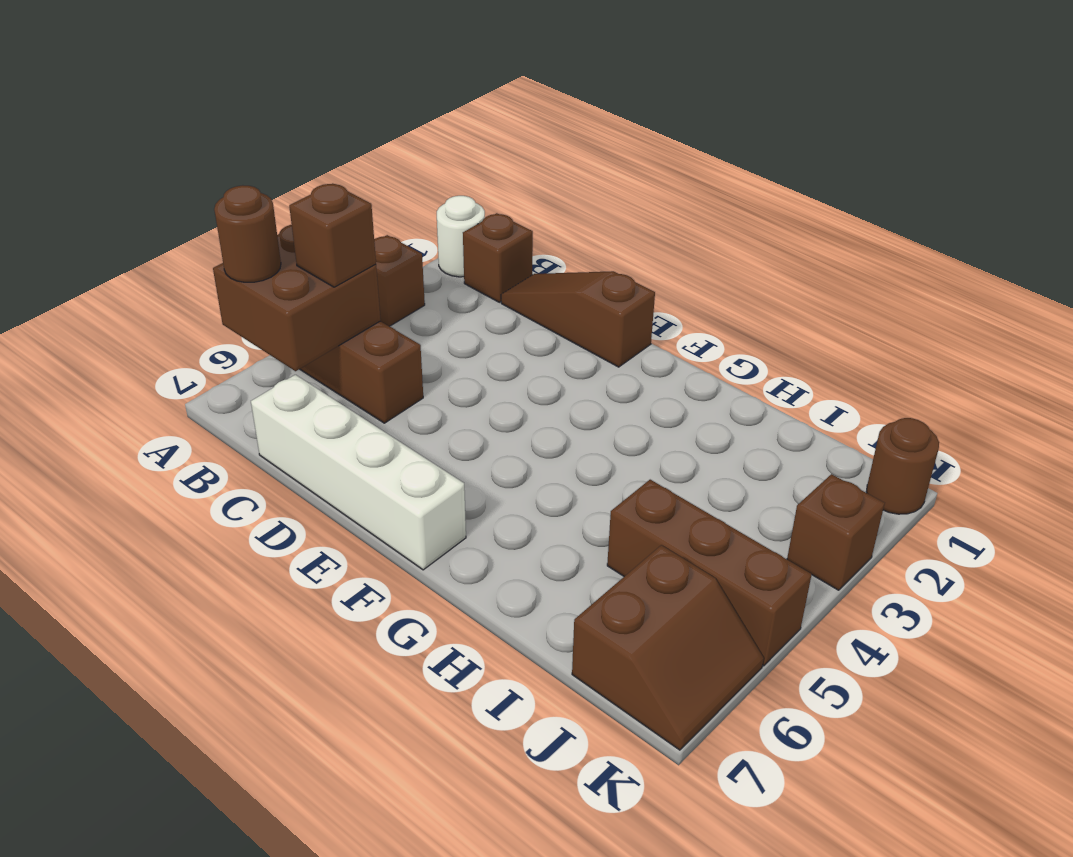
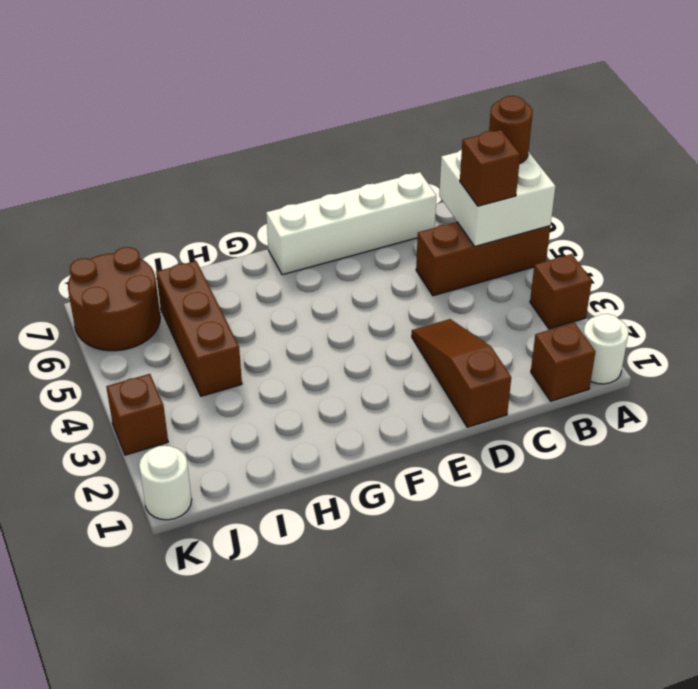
brown 2x2 brick [213,225,381,371] -> white 2x2 brick [439,150,555,246]
brown 1x3 slope [501,271,655,367] -> brown 1x3 slope turned to [412,319,511,427]
brown 1x3 brick [607,480,812,666] -> brown 1x3 brick turned to [156,261,242,396]
brown 2x2 slope [572,545,764,750] -> brown 2x2 round brick [68,247,160,351]
brown 1x1 round brick [866,418,939,514] -> white 1x1 round brick [139,446,192,520]

